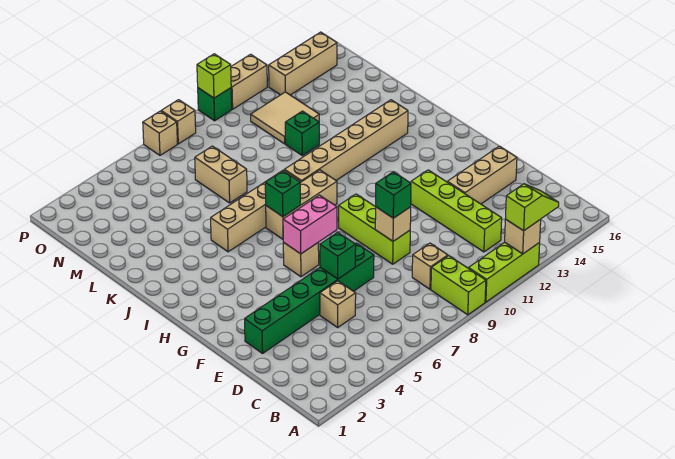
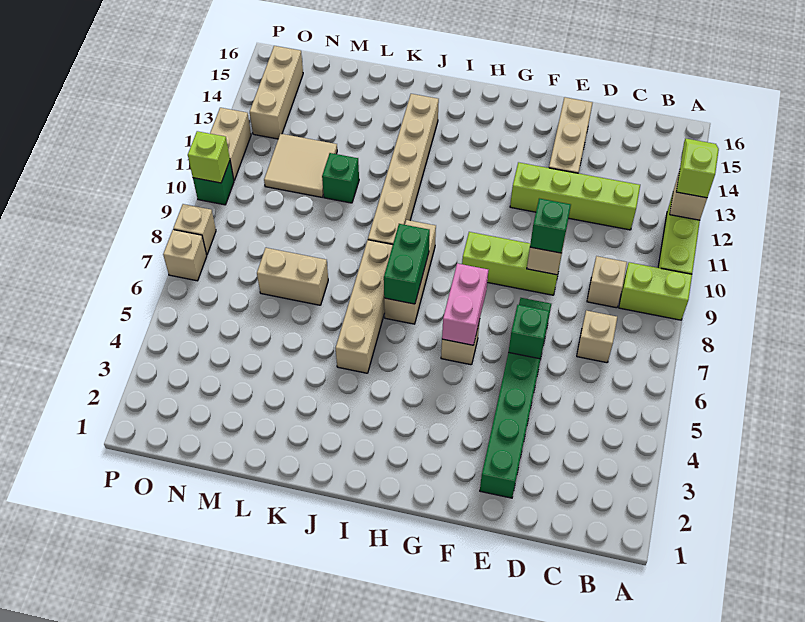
tan 1x1 brick [320,281,356,327] -> tan 1x1 brick moved to [577,310,617,363]
green 1x1 brick [265,171,300,217] -> green 1x2 brick [384,224,430,304]

